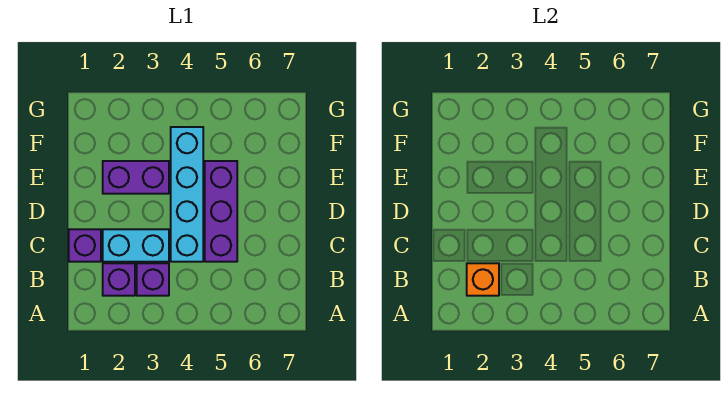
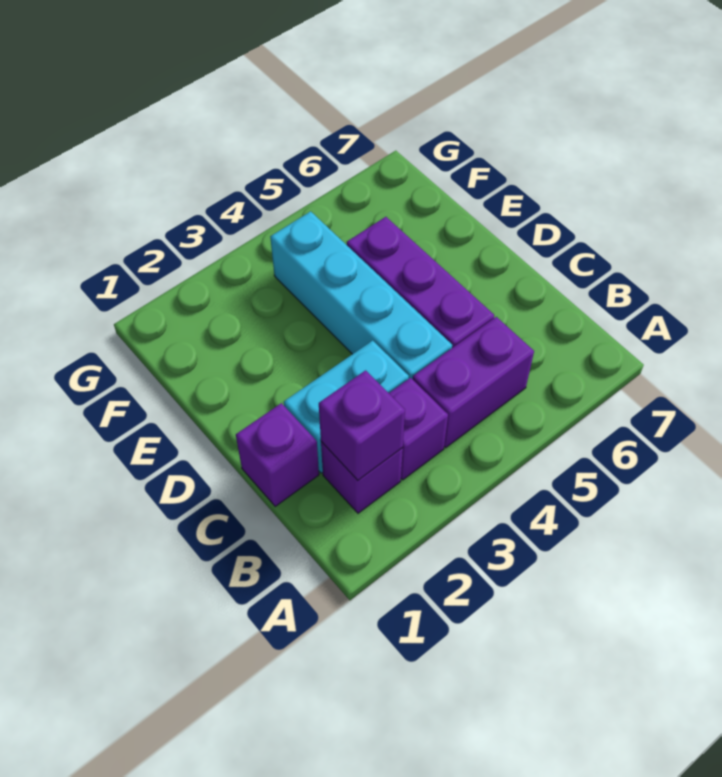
orange 1x1 brick [467,263,499,296] -> purple 1x1 brick [319,370,405,480]
purple 1x2 brick [103,161,169,194] -> purple 1x2 brick moved to [413,317,534,448]

